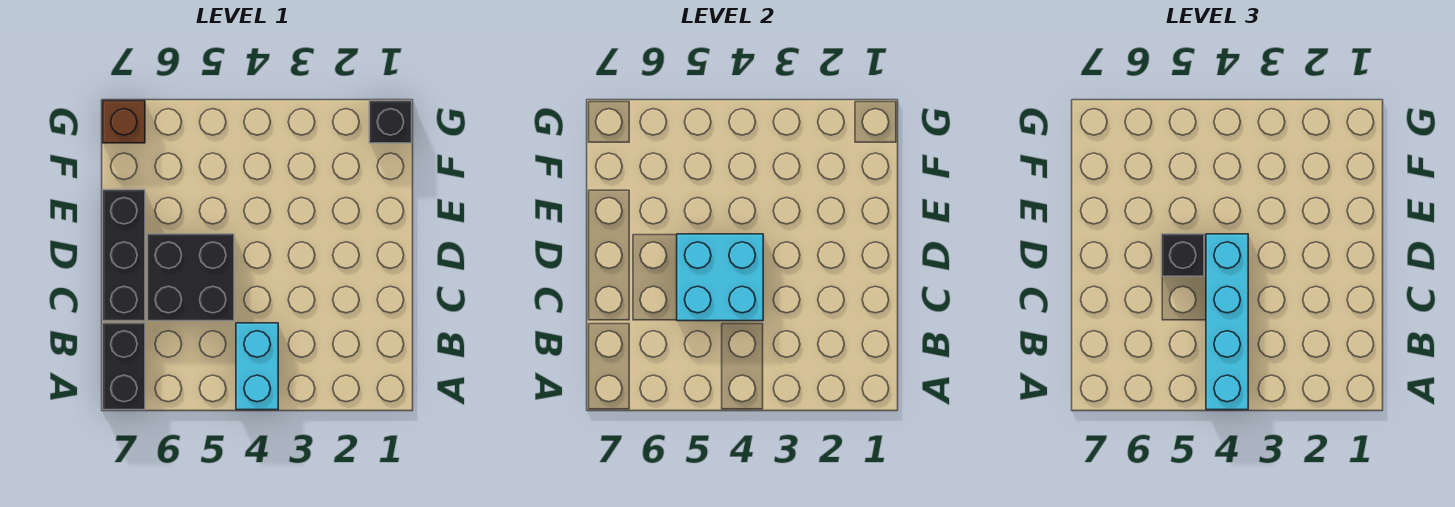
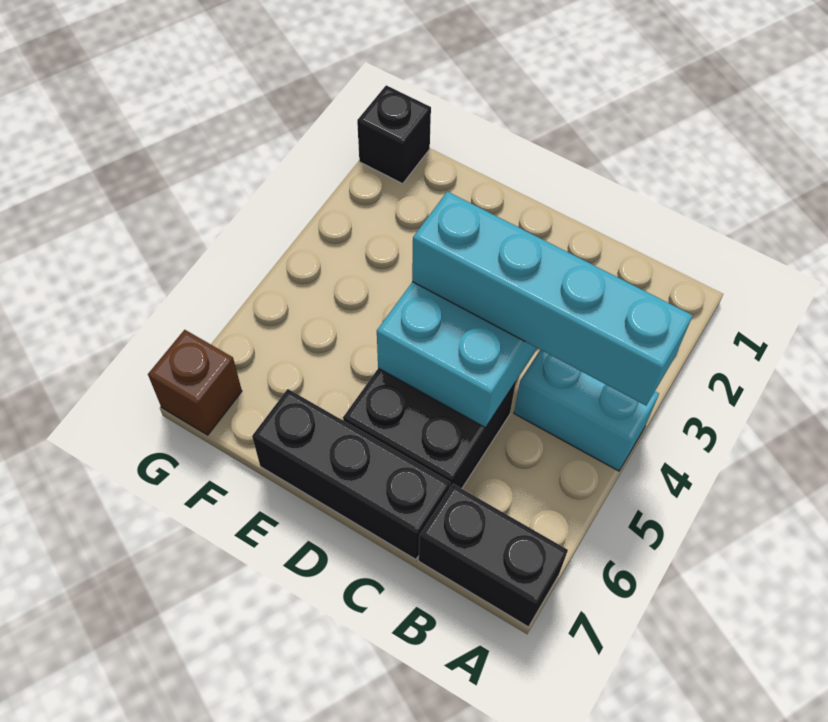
black 1x1 brick [1162,234,1204,276] -> none

